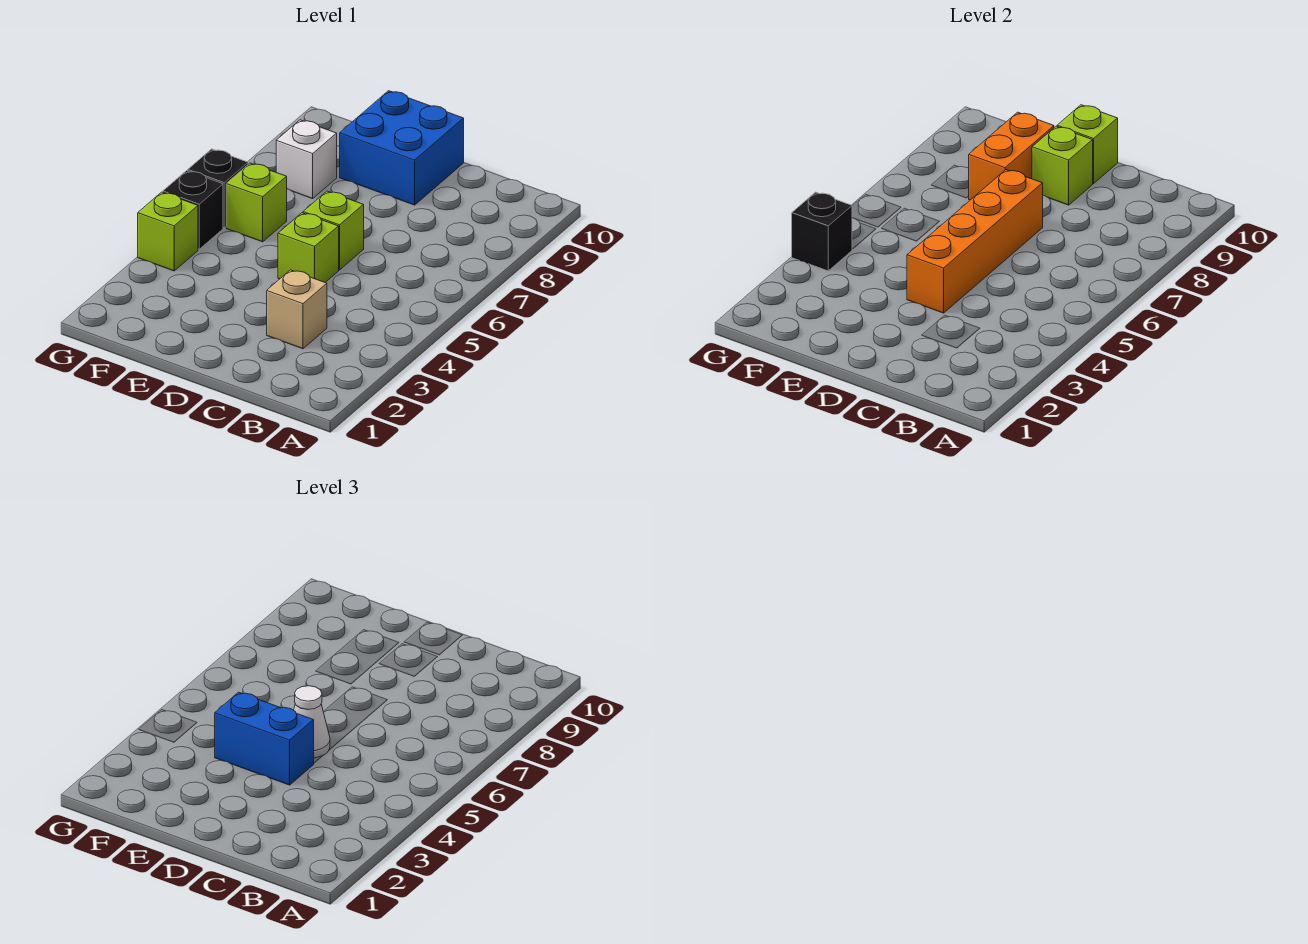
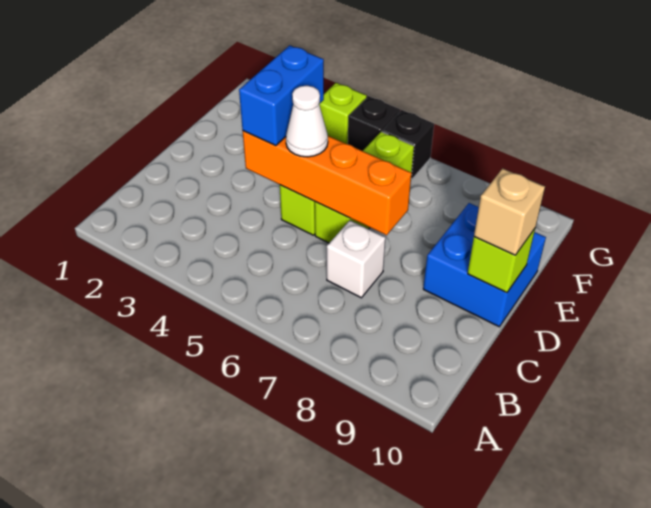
tan 1x1 brick [267,270,327,349] -> tan 1x1 brick moved to [474,168,545,255]
lime 1x1 brick [1032,126,1093,205] -> none
orange 1x2 brick [969,112,1054,200] -> none
white 1x1 brick [276,120,337,199] -> white 1x1 brick moved to [327,220,386,298]
black 1x1 brick [792,192,852,271] -> none

